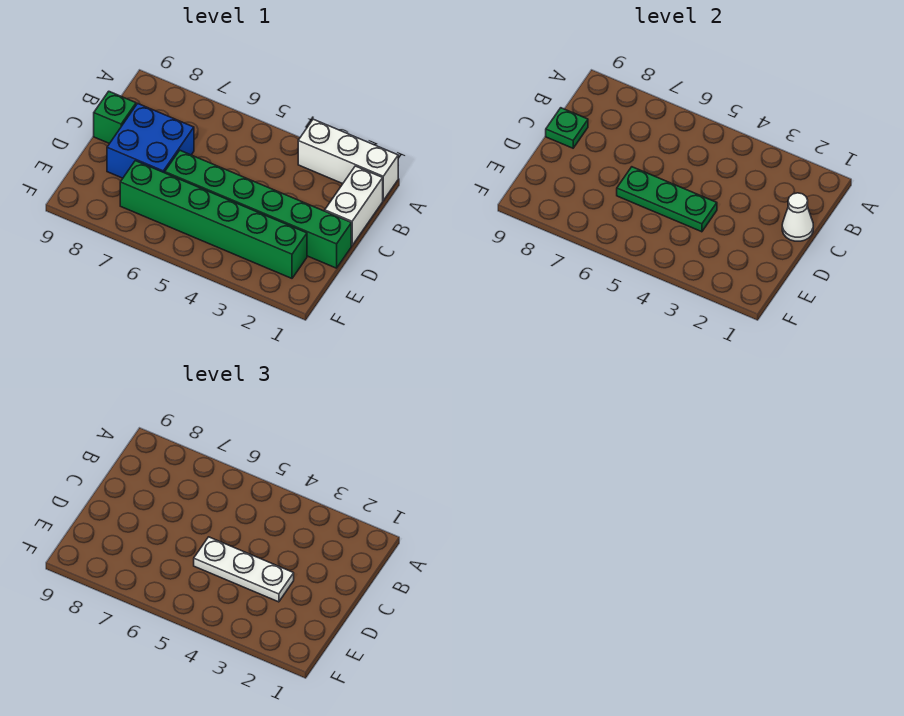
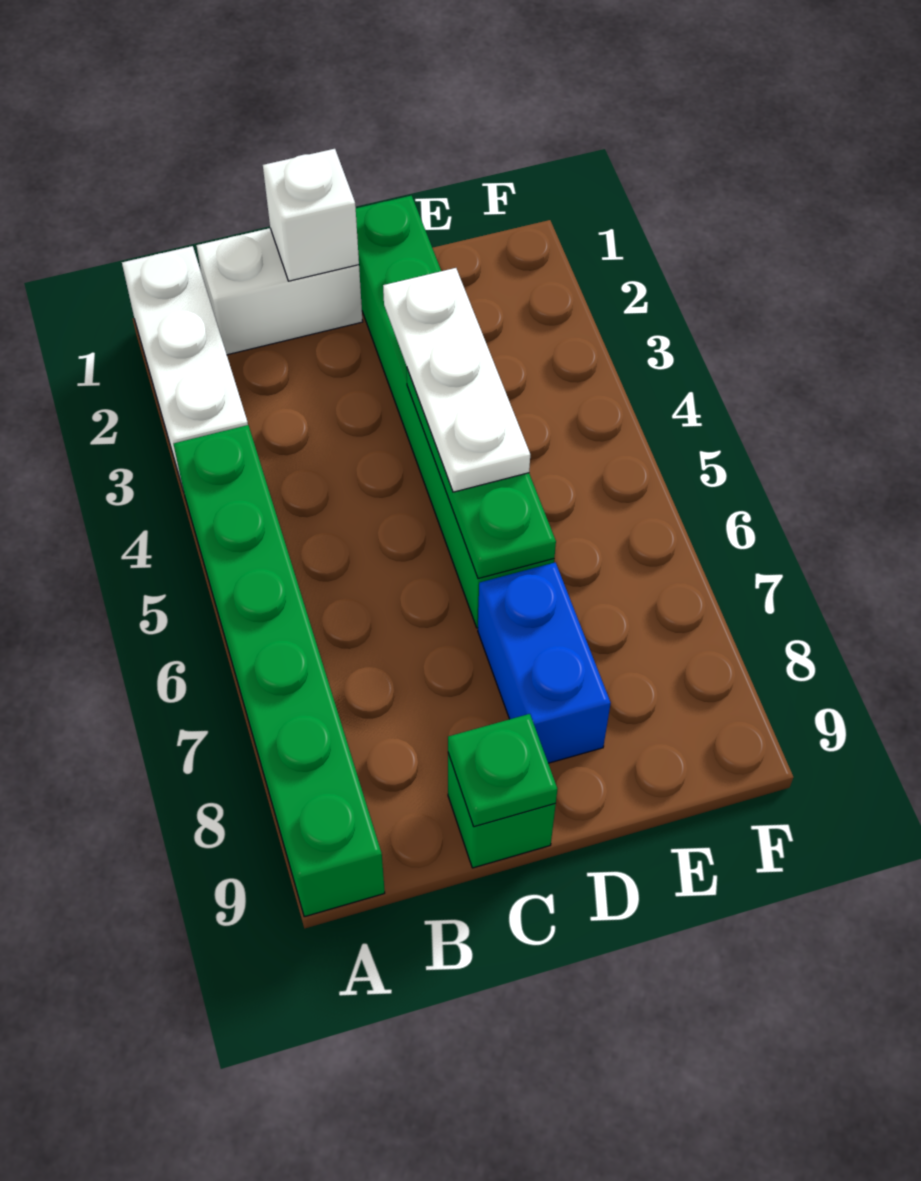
white 1x1 cone [782,193,813,241] -> white 1x1 brick [263,149,359,281]
blue 2x2 brick [107,103,194,178] -> blue 1x2 brick [478,562,611,763]
green 1x6 brick [120,161,307,278] -> green 1x6 brick moved to [173,425,385,917]

